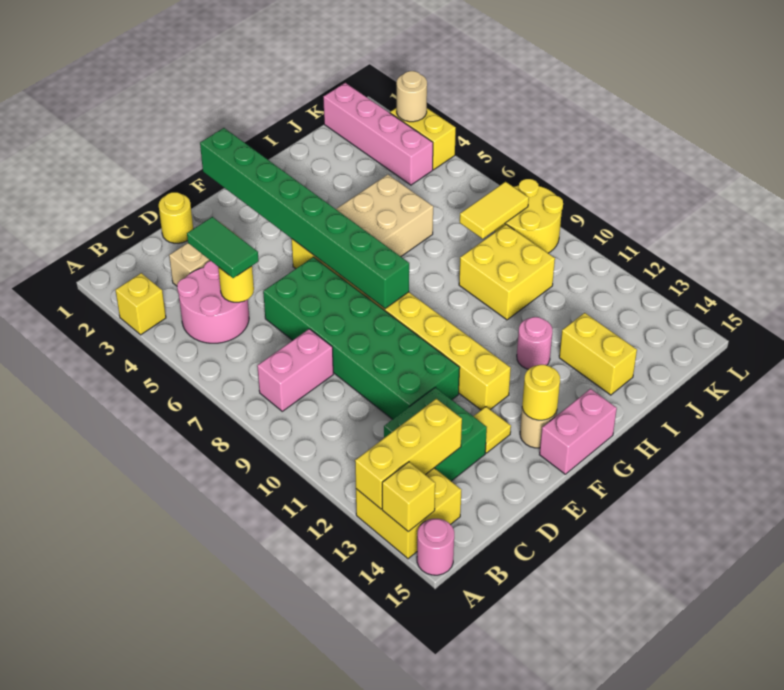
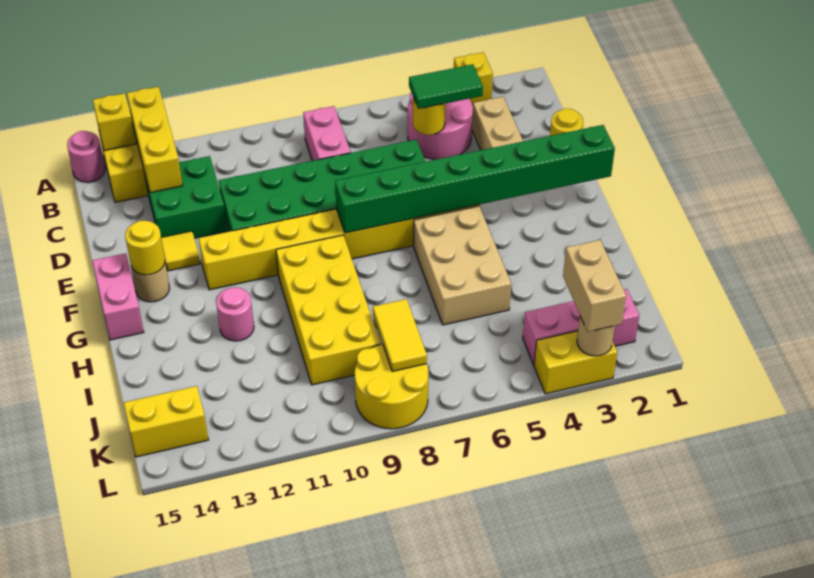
yellow 2x2 brick [459,224,555,320] -> yellow 2x4 brick [276,235,381,385]
yellow 1x2 brick [559,313,637,395] -> yellow 1x2 brick moved to [124,386,208,457]
pink 1x4 brick [323,83,433,185] -> pink 1x3 brick [523,289,639,365]
none -> tan 1x2 brick [563,240,626,332]

